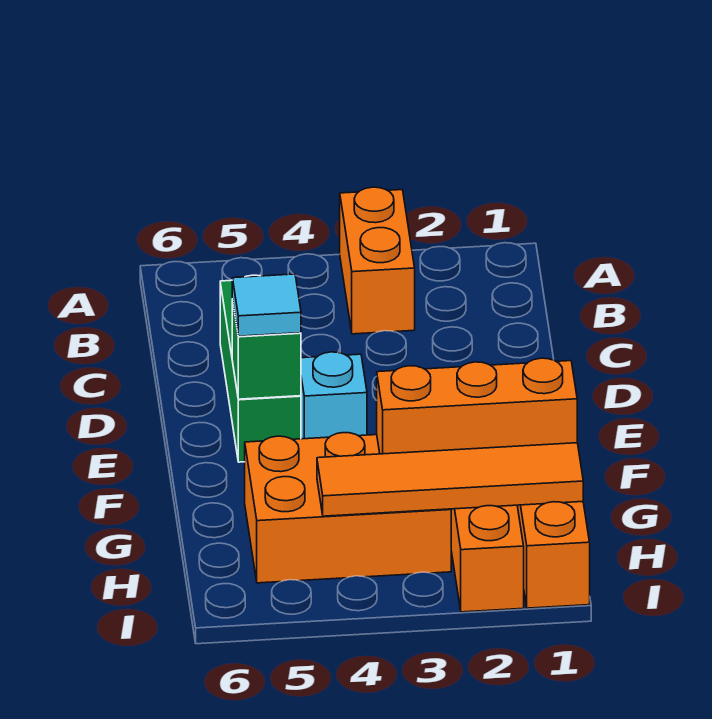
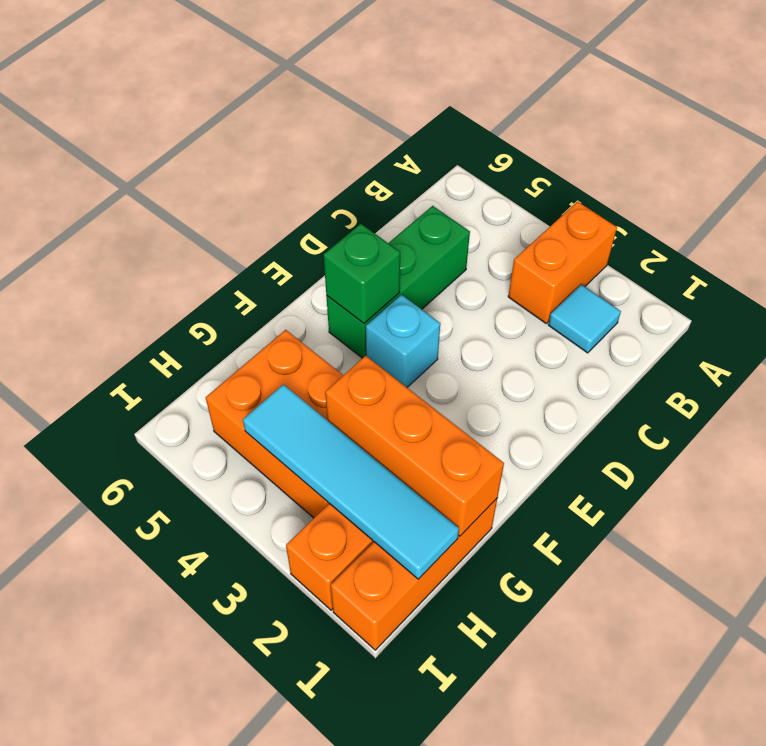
cyan 1x1 tile [232,274,301,336] -> cyan 1x1 tile moved to [548,284,621,353]
orange 1x4 tile [317,443,583,516] -> cyan 1x4 tile [243,384,459,579]

